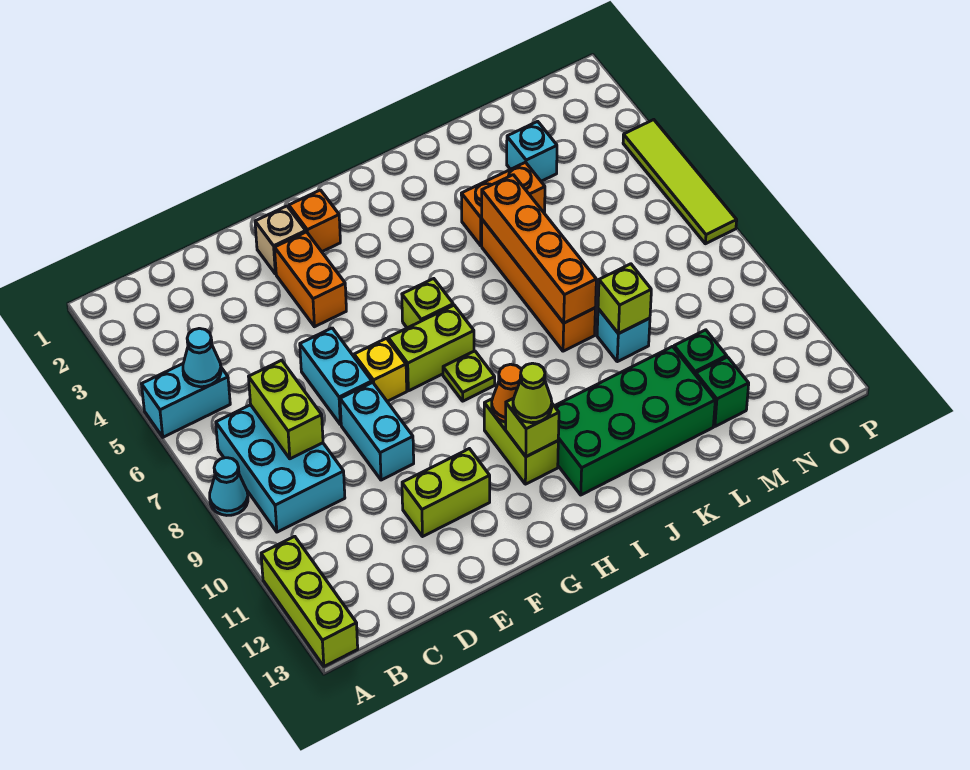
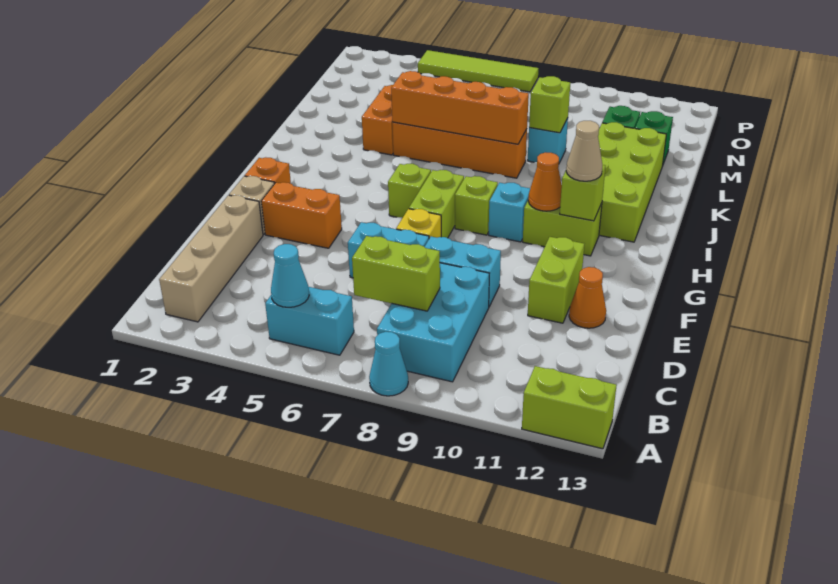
cyan 1x2 brick [142,364,230,437] -> cyan 1x2 brick turned to [265,287,354,355]
lime 1x3 brick [261,536,358,666] -> lime 1x2 brick [522,366,617,449]
none -> tan 1x4 brick [159,195,263,322]
cyan 2x3 brick [216,405,345,532] -> cyan 2x3 brick turned to [377,263,489,382]
none -> orange 1x1 cone [569,267,606,328]
lime 1x1 plate [443,351,495,401] -> lime 1x1 brick [455,176,498,235]
lime 1x1 cone [513,363,552,423] -> tan 1x1 cone [566,121,602,181]
green 2x4 brick [555,347,715,495] -> lime 2x4 brick [598,122,666,242]
cyan 1x1 brick [507,121,557,181] -> cyan 1x1 brick moved to [489,183,530,242]

